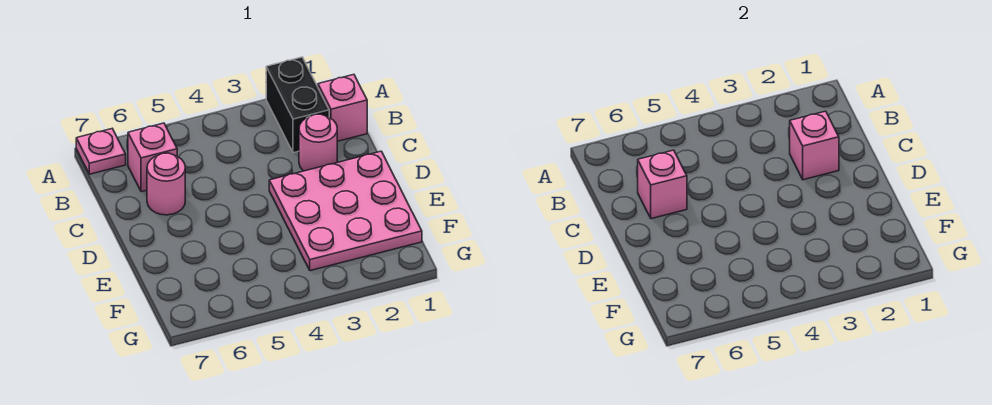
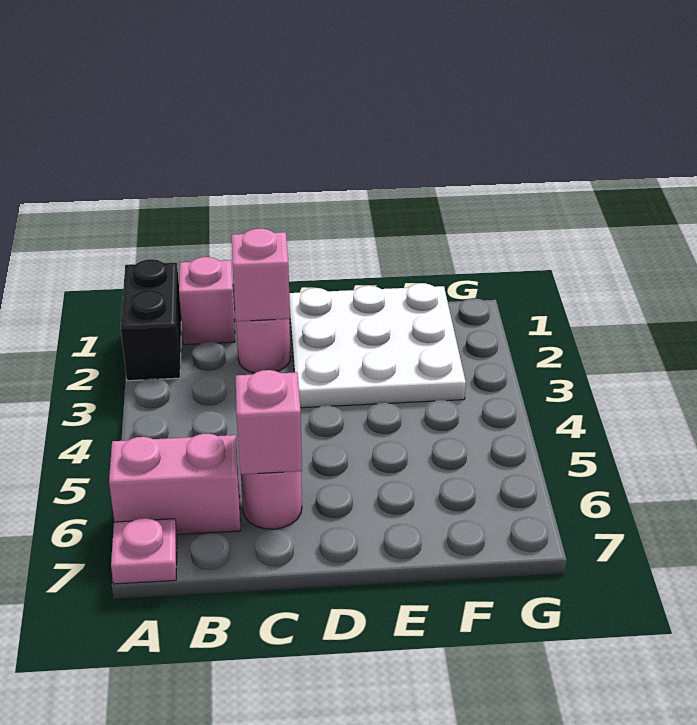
black 1x2 brick [266,57,329,153] -> black 1x2 brick turned to [121,259,181,381]
pink 1x1 brick [128,123,177,192] -> pink 1x2 brick [109,434,240,534]
pink 3x3 plate [269,151,422,271] -> white 3x3 plate [289,283,466,408]

